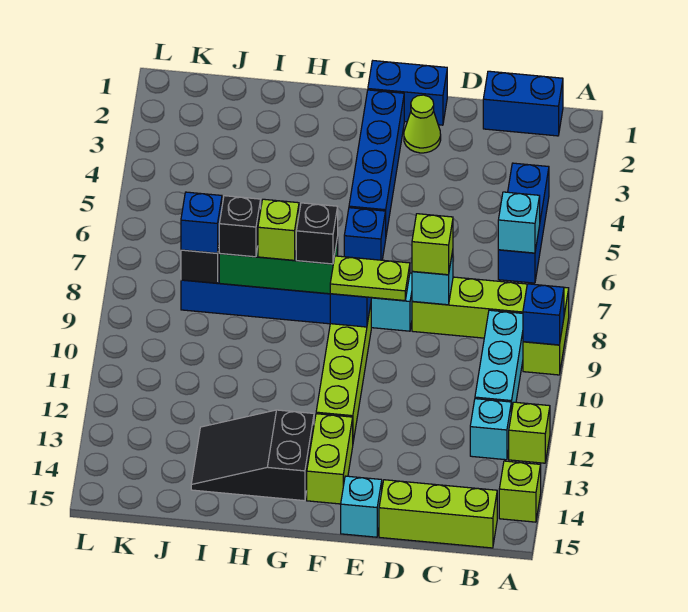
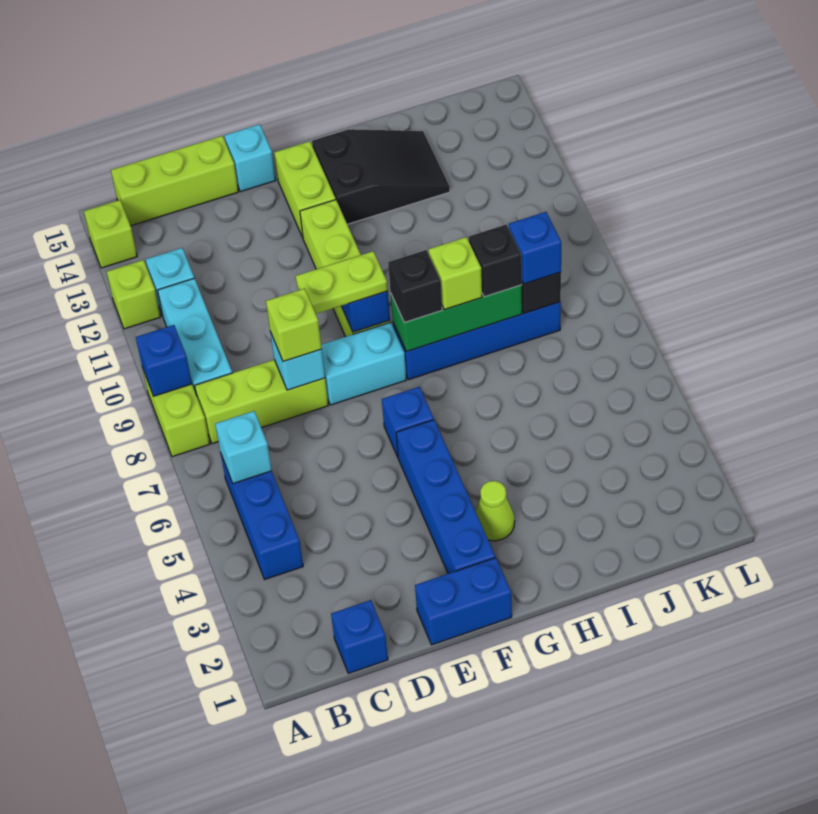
blue 1x2 brick [483,71,563,136] -> blue 1x1 brick [331,600,388,673]
lime 1x1 cone [404,95,441,153] -> lime 1x1 cone moved to [475,481,515,541]

